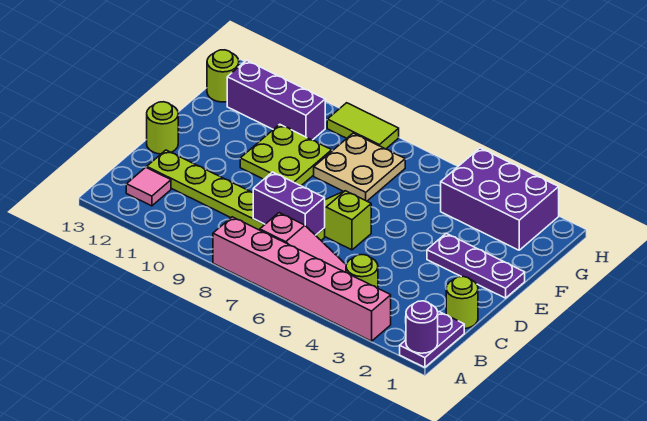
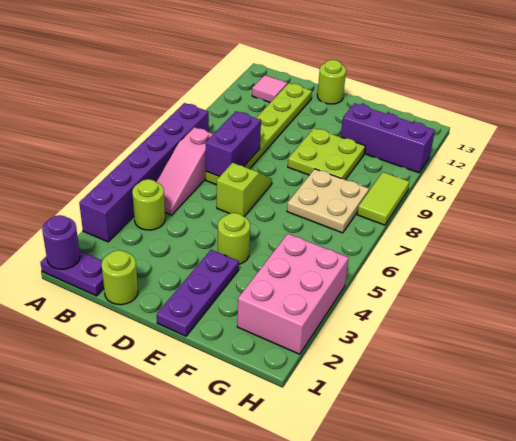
pink 1x6 brick [213,217,391,341] -> purple 1x6 brick [79,103,209,242]
purple 2x3 brick [441,148,559,250] -> pink 2x3 brick [237,234,349,354]
purple 1x3 brick [227,60,325,140] -> purple 1x3 brick turned to [341,103,435,173]
lime 1x1 round brick [207,50,239,102] -> lime 1x1 round brick moved to [218,213,250,264]

